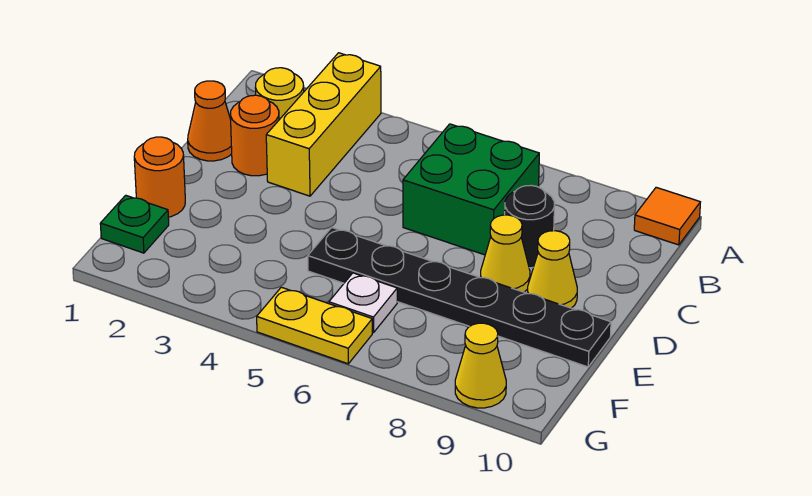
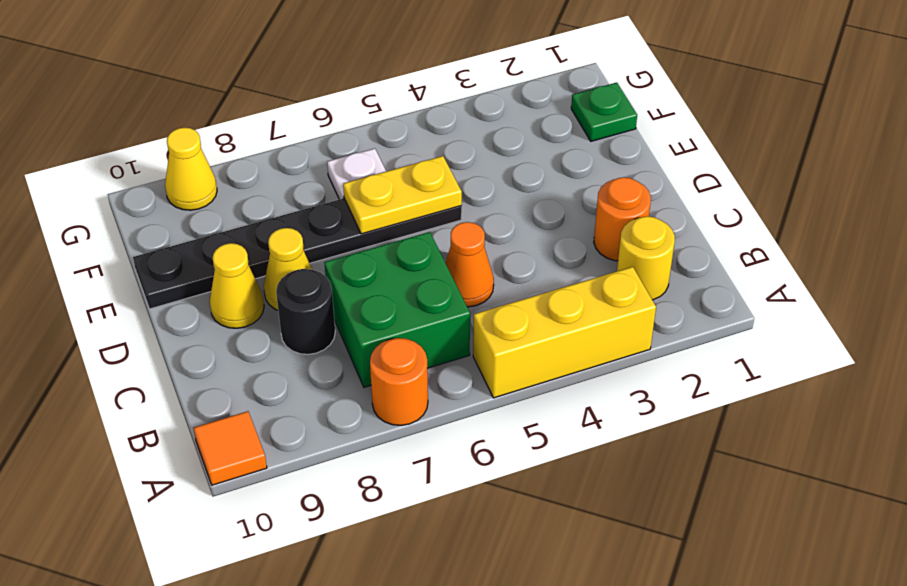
yellow 1x3 brick [266,53,381,196] -> yellow 1x3 brick turned to [473,267,656,398]
orange 1x1 cone [188,81,232,161] -> orange 1x1 cone moved to [445,222,494,307]
orange 1x1 round brick [134,137,185,217] -> orange 1x1 round brick moved to [370,338,428,425]
yellow 1x2 plate [257,287,372,364] -> yellow 1x2 plate moved to [343,156,462,234]

